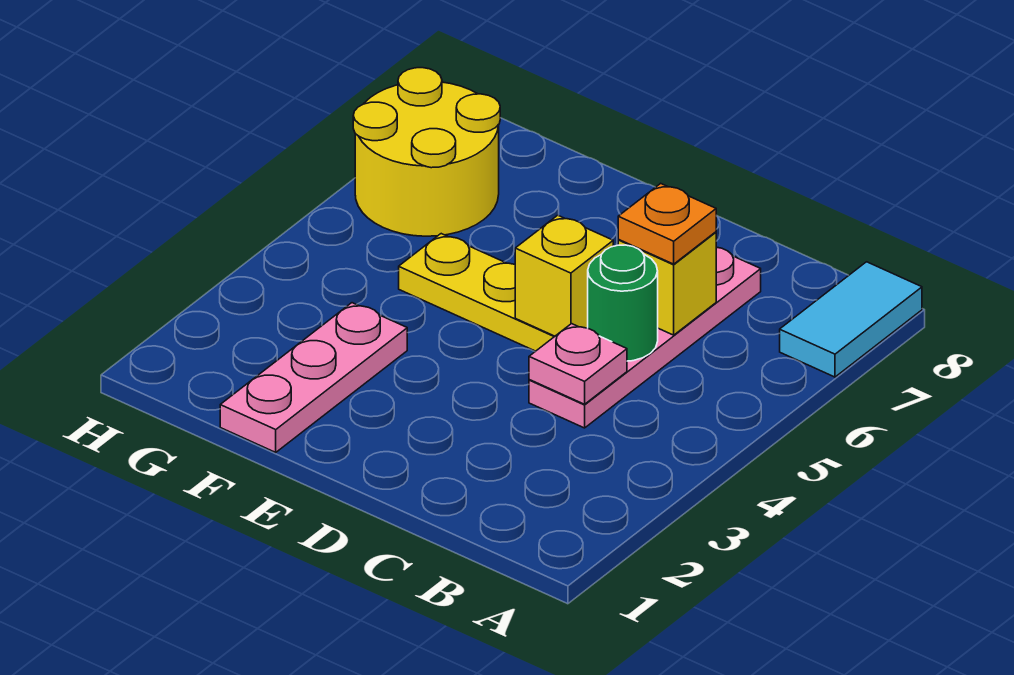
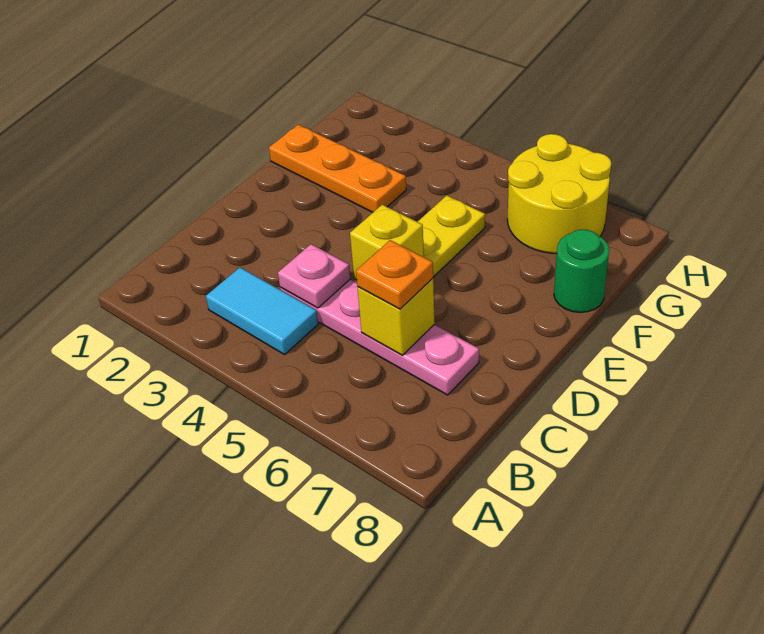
cyan 1x2 tile [780,262,922,377] -> cyan 1x2 tile moved to [206,268,318,355]
green 1x1 round brick [588,245,658,361] -> green 1x1 round brick moved to [554,230,609,313]
pink 1x3 plate [220,303,407,452] -> orange 1x3 plate [269,125,406,212]

